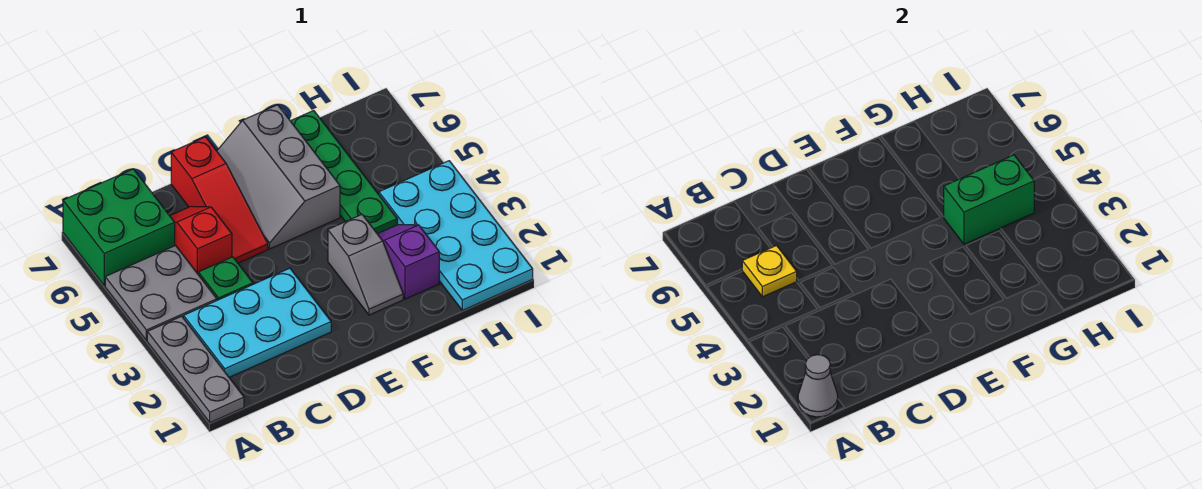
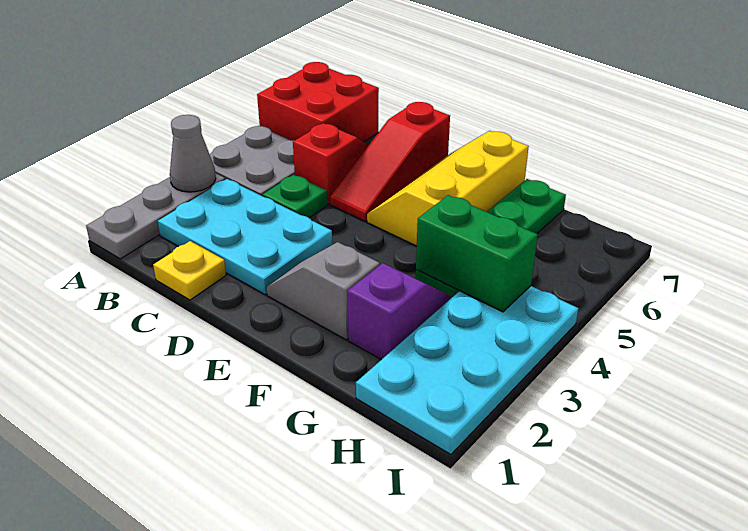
grey 1x1 cone [798,355,838,417] -> grey 1x1 cone moved to [170,115,216,192]
green 2x2 brick [63,169,175,286] -> red 2x2 brick [257,62,379,142]
yellow 1x1 plate [742,246,797,297] -> yellow 1x1 plate moved to [153,241,226,300]
grey 2x3 slope [217,105,340,249] -> yellow 2x3 slope [367,131,529,246]
grey 1x2 slope [328,215,403,315] -> grey 1x2 slope turned to [267,242,380,340]

